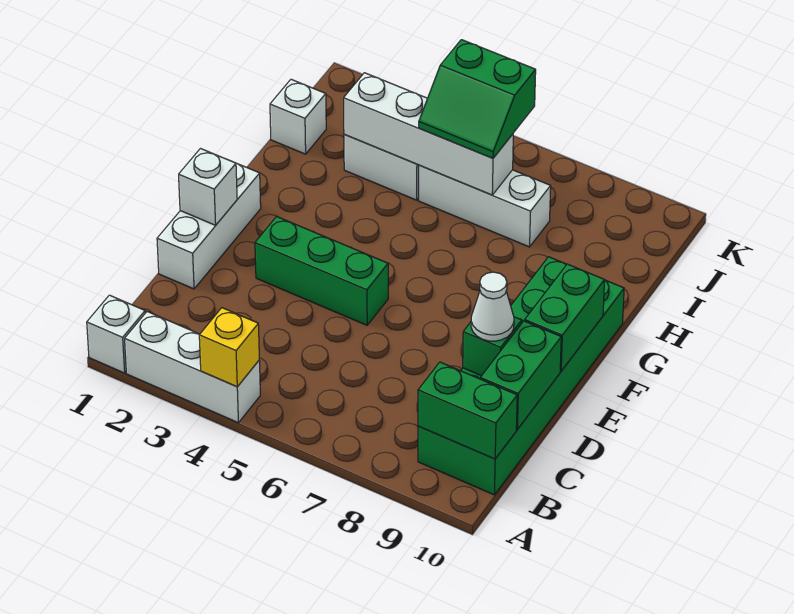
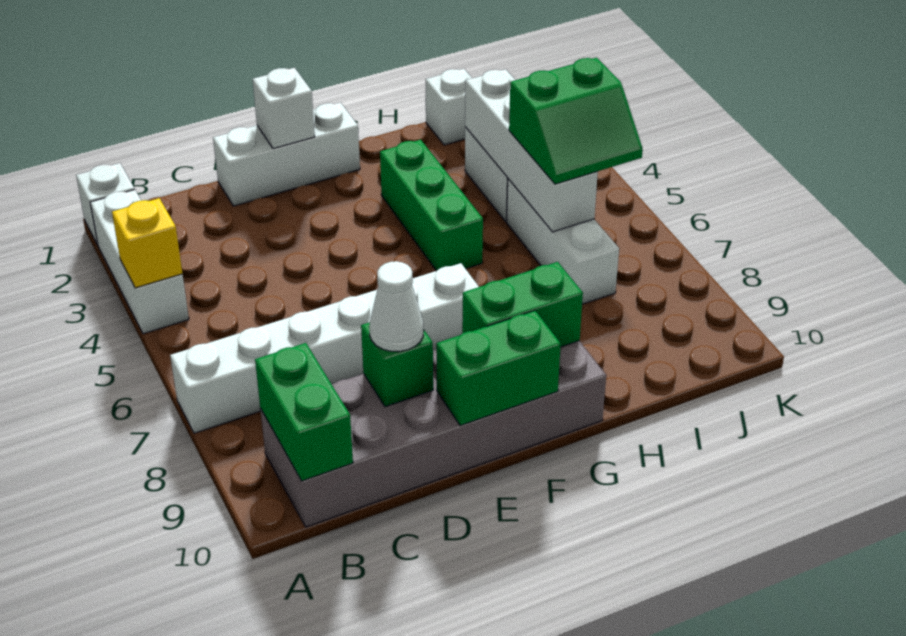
none -> white 1x6 brick [170,263,479,433]
green 2x6 brick [418,257,624,495] -> grey 2x6 brick [260,341,606,527]
green 1x2 brick [480,321,561,429] -> green 1x2 brick moved to [462,262,583,347]
green 1x3 brick [255,216,388,325] -> green 1x3 brick moved to [380,140,483,271]
green 2x2 slope [419,40,536,158] -> green 2x2 slope turned to [509,58,643,184]

